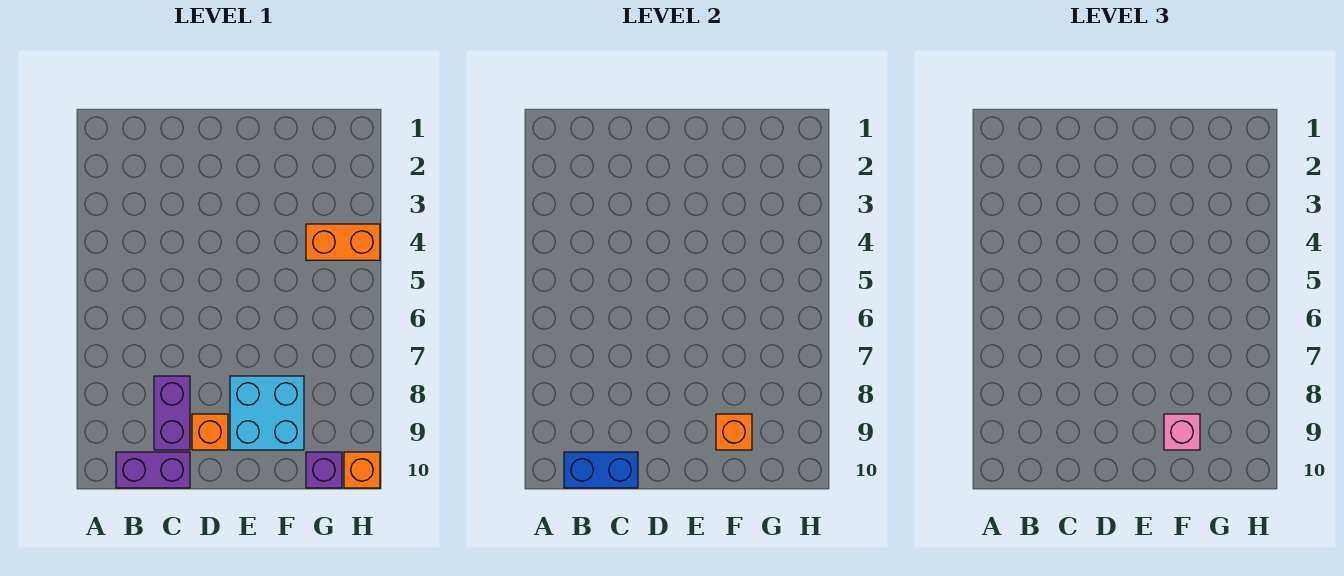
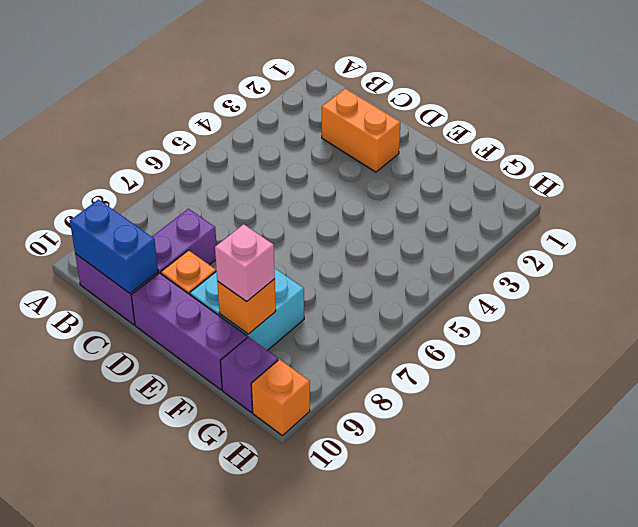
none -> purple 1x3 brick [131,273,247,390]
orange 1x2 brick [306,224,380,260] -> orange 1x2 brick moved to [322,88,400,172]

